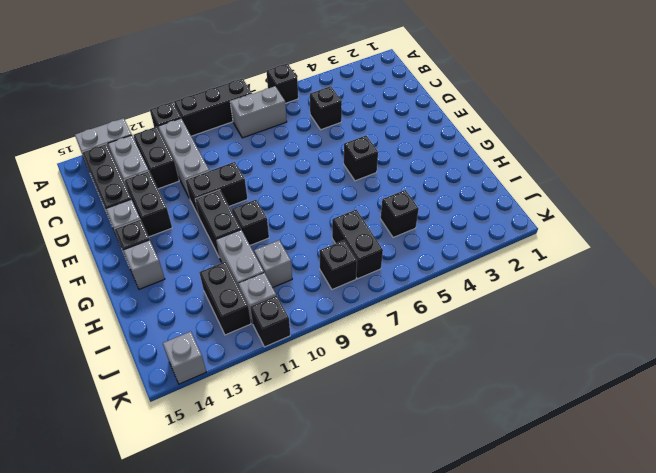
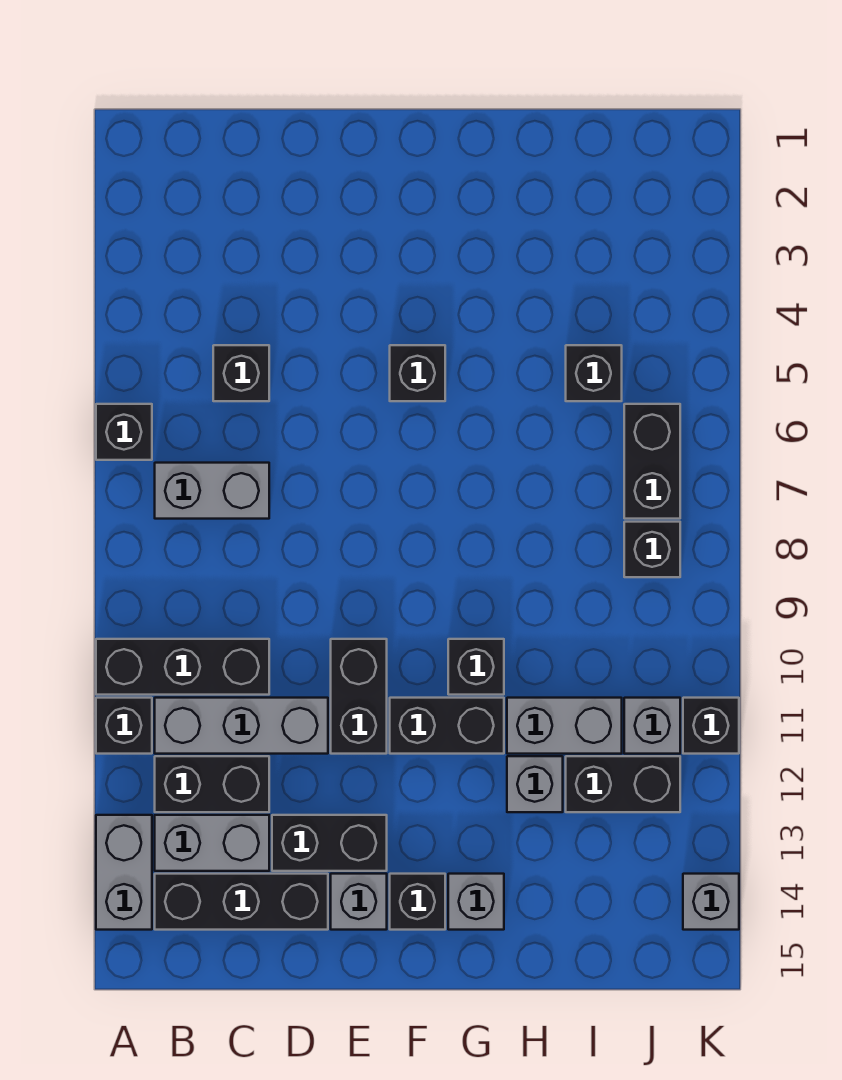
black 1x3 brick [174,79,252,136] -> black 1x3 brick turned to [96,639,269,695]
grey 1x2 brick [230,86,287,138] -> grey 1x2 brick turned to [155,463,269,519]
black 1x2 brick [332,210,383,279] -> black 1x2 brick turned to [624,404,680,519]
grey 1x1 brick [254,240,292,287] -> grey 1x1 brick moved to [507,756,563,812]

